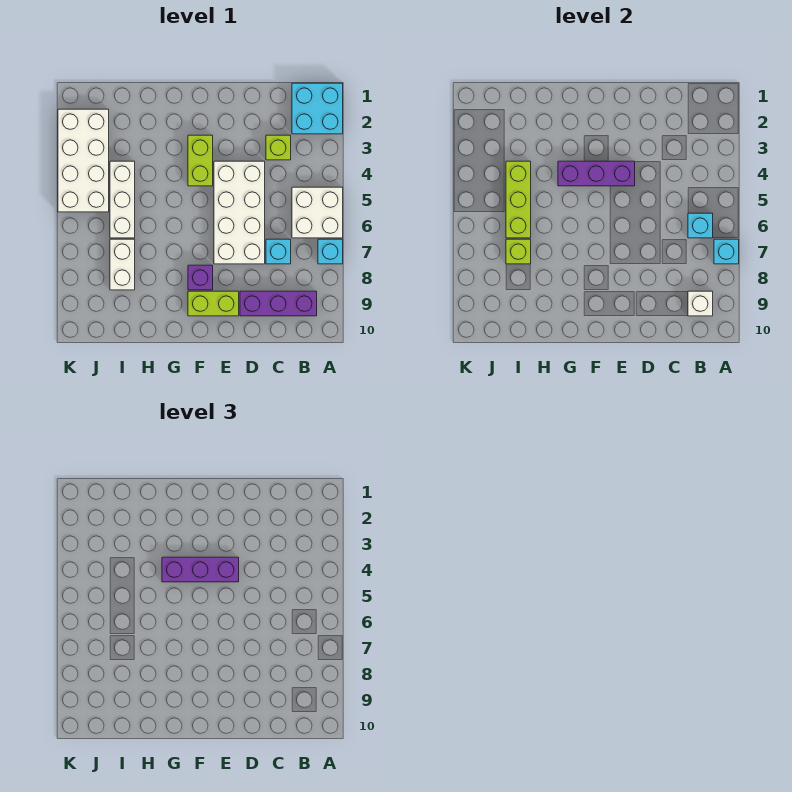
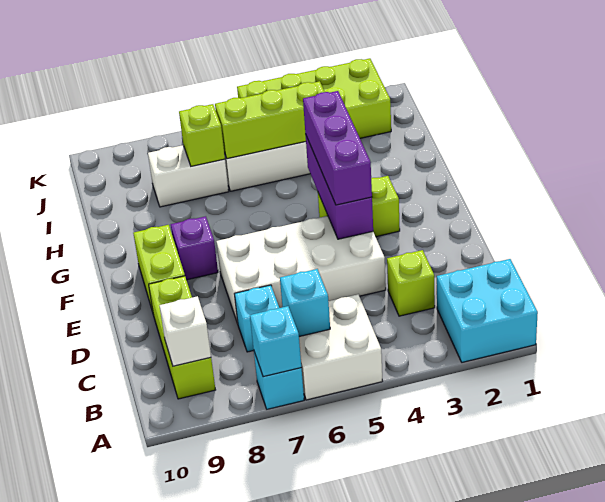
purple 1x3 brick [240,291,317,316] -> lime 1x3 brick [149,276,215,399]
white 2x4 brick [58,109,109,212] -> lime 2x4 brick [237,58,391,138]

